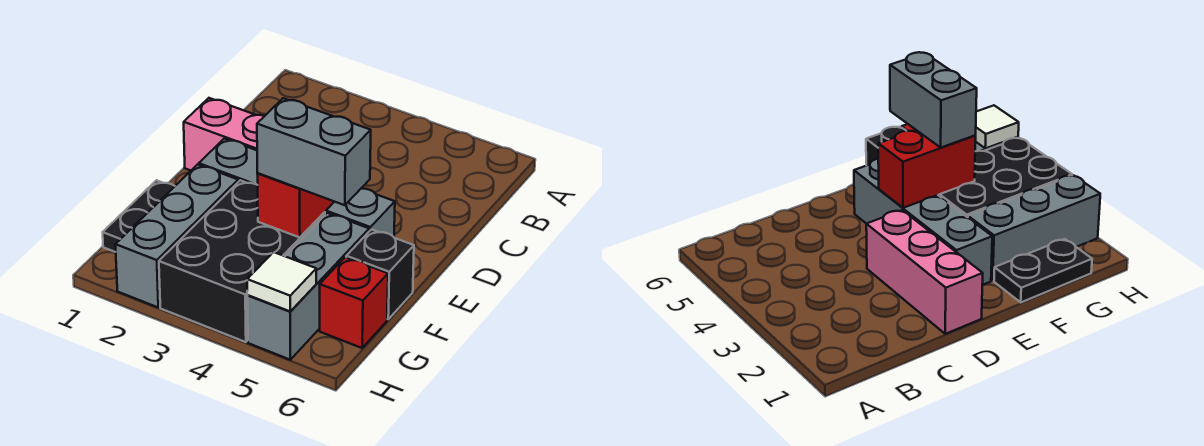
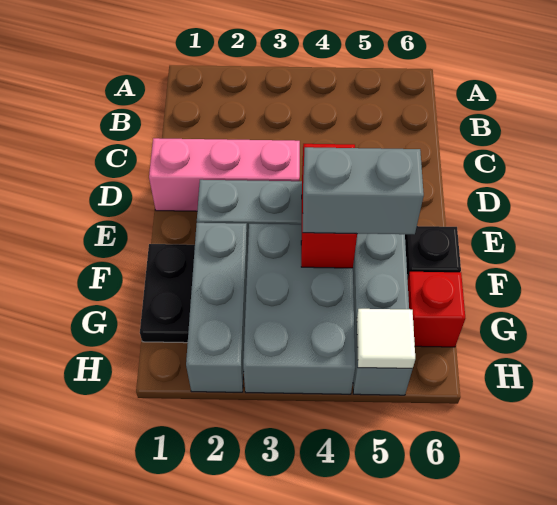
black 2x3 brick [159,180,325,342] -> grey 2x3 brick [243,224,355,394]

